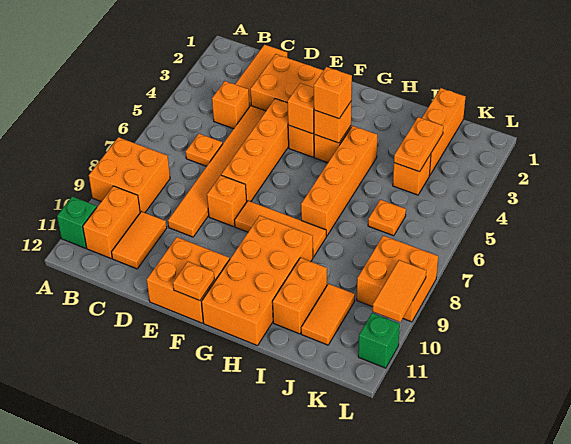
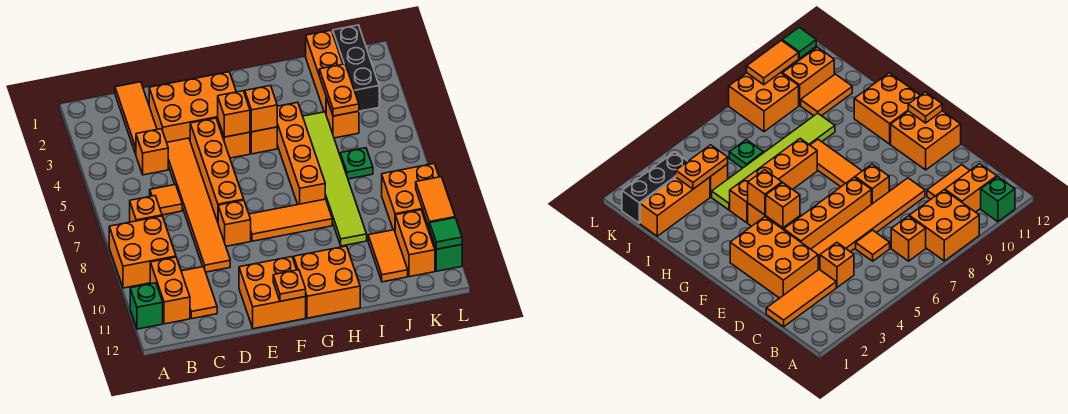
orange 1x1 plate [186,134,223,166] -> orange 1x1 tile [150,185,182,215]
orange 1x1 brick [314,67,352,119] -> orange 1x1 brick moved to [130,196,162,222]
orange 2x4 brick [202,216,313,346] -> orange 2x2 brick [294,246,360,318]
none -> lime 1x6 tile [303,112,367,246]
orange 1x2 brick [272,258,327,334] -> orange 1x2 brick moved to [395,210,435,277]
orange 1x1 plate [368,200,406,236] -> green 1x1 plate [340,148,373,179]
none -> black 1x3 brick [333,25,379,111]
none -> green 1x1 tile [429,218,462,249]

